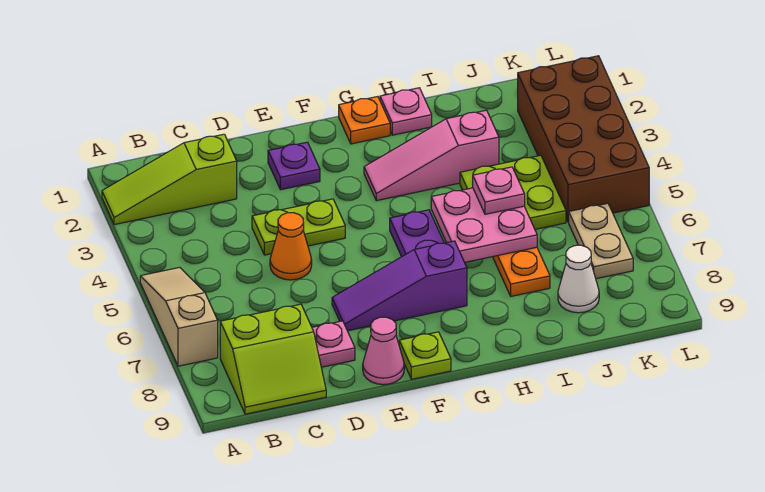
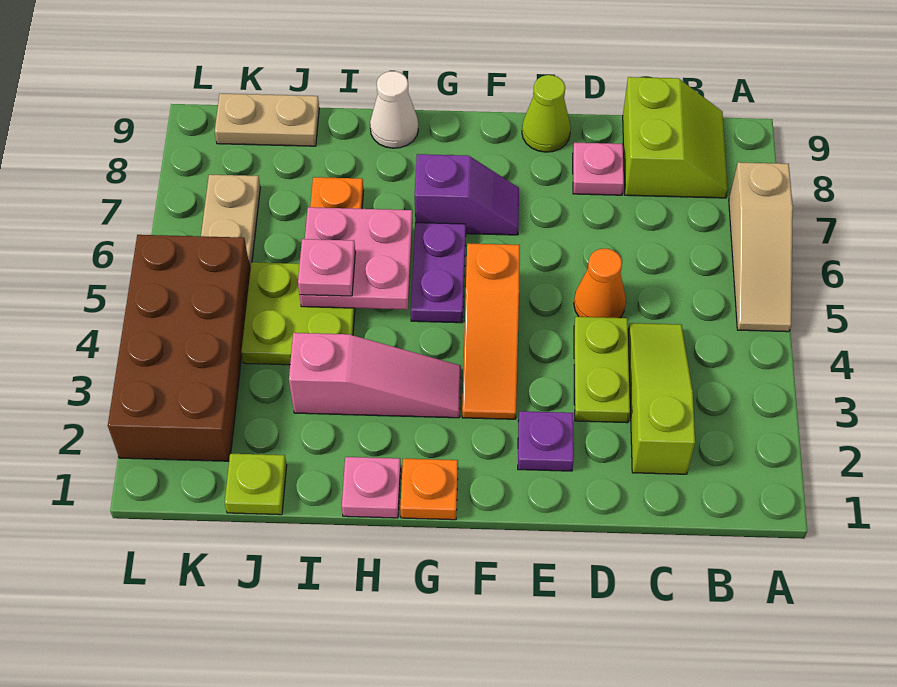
lime 1x3 slope [102,134,237,225] -> lime 1x3 slope turned to [628,323,695,474]
lime 2x2 slope [220,304,326,414] -> lime 2x2 slope turned to [623,77,728,198]
lime 1x2 plate [252,199,345,255] -> lime 1x2 plate turned to [574,317,630,423]
purple 1x3 slope [332,241,467,331] -> purple 1x2 slope [415,154,519,235]
pink 1x1 cone [363,317,404,385] -> lime 1x1 cone [522,75,571,152]
none -> orange 1x3 slope [462,243,520,419]
lime 1x1 plate [399,332,451,379] -> lime 1x1 plate moved to [225,454,287,515]
white 1x1 cone [558,245,599,313] -> white 1x1 cone moved to [370,71,418,148]
none -> tan 1x2 plate [215,94,319,146]

